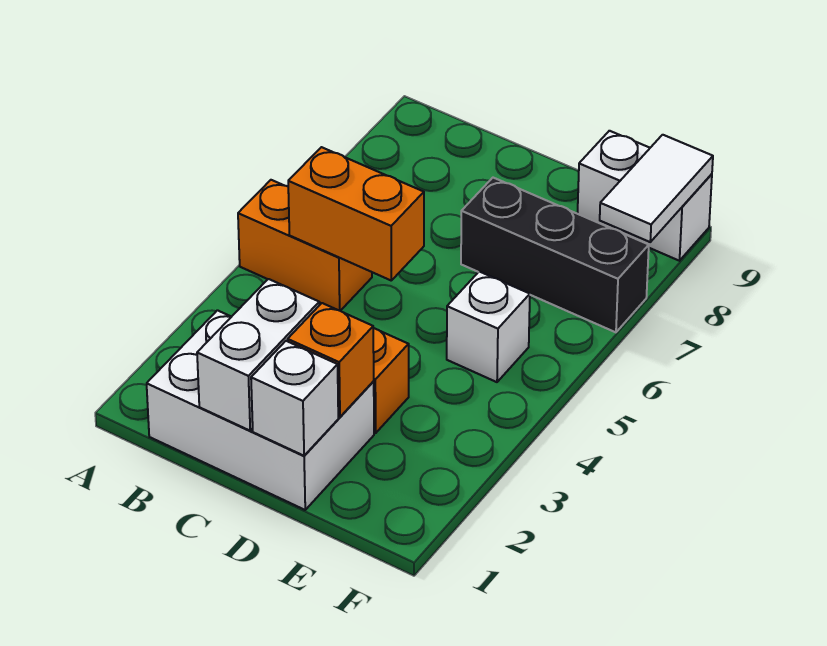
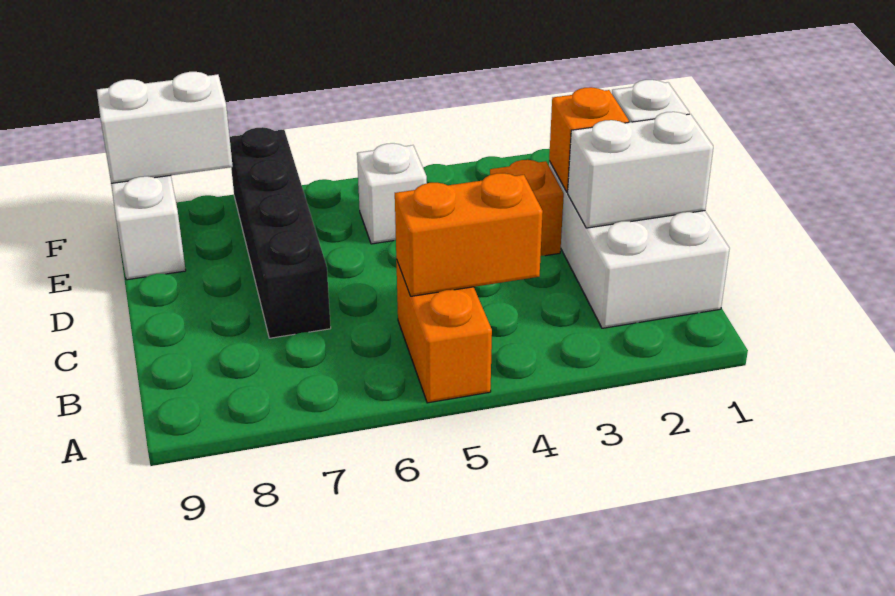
orange 1x2 brick [288,147,424,280] -> orange 1x2 brick turned to [395,173,543,296]
black 1x3 brick [461,178,649,332] -> black 1x4 brick [230,127,331,338]
white 1x2 tile [600,135,713,242] -> white 1x2 brick [97,72,233,183]

